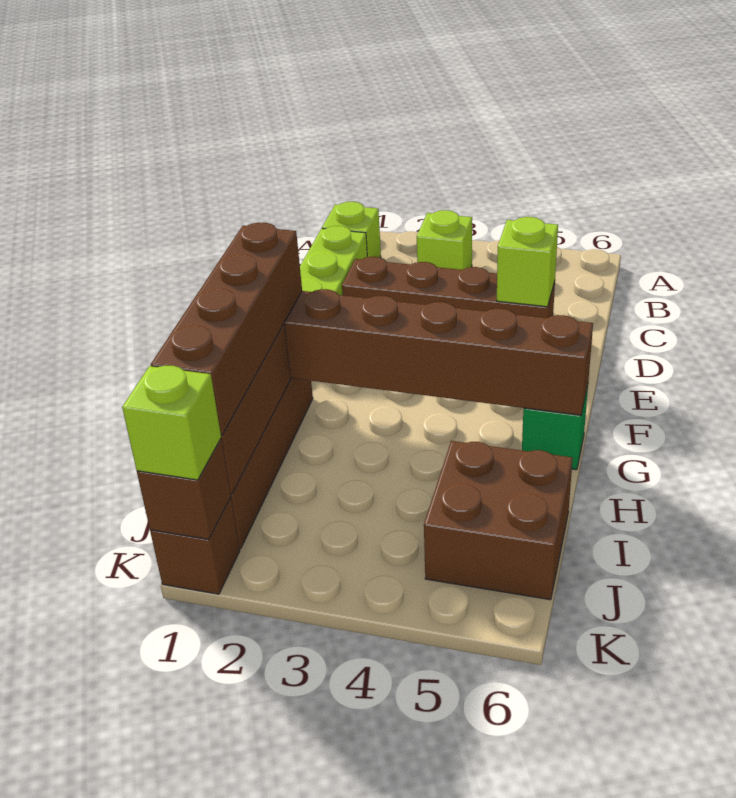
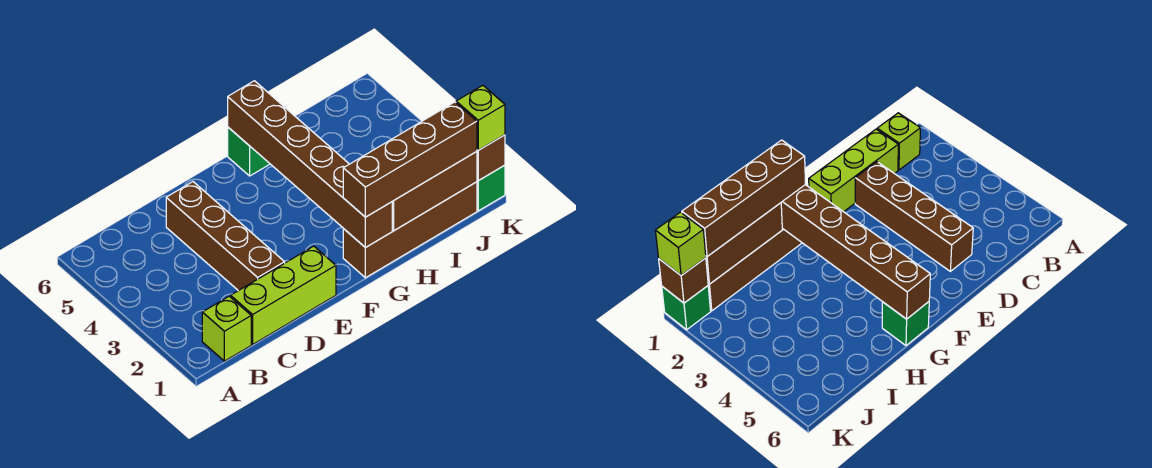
lime 1x1 brick [417,210,472,270] -> none
lime 1x1 brick [497,217,558,307] -> none
brown 2x2 brick [424,441,573,600] -> none
brown 1x1 brick [150,498,240,594] -> green 1x1 brick [477,165,505,211]

